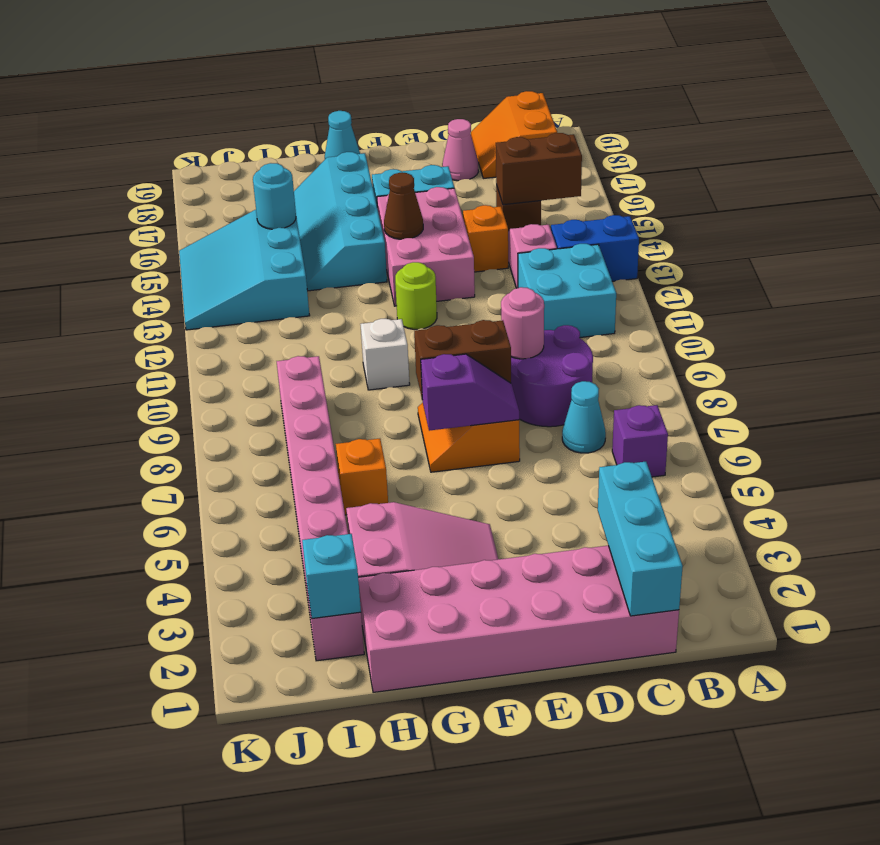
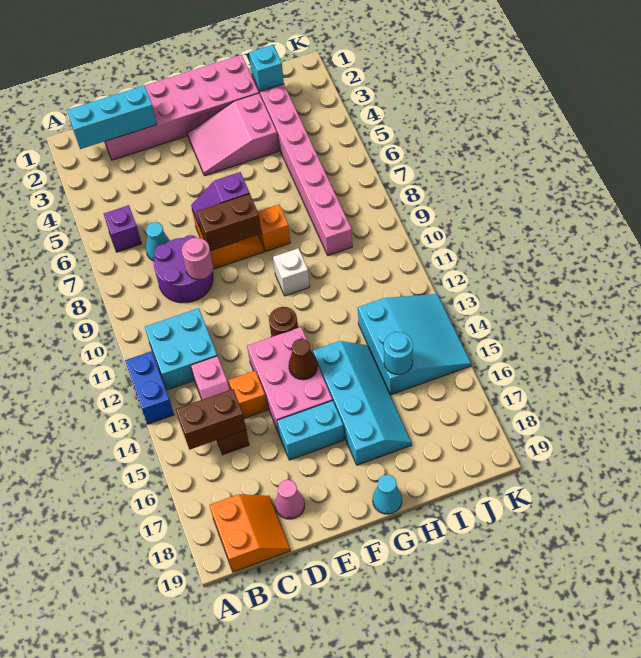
blue 1x2 brick [551,215,639,281] -> blue 1x2 brick turned to [125,351,174,424]
cyan 1x3 brick [598,462,683,616] -> cyan 1x3 brick turned to [67,86,157,149]
lime 1x1 round brick [395,262,437,329] -> brown 1x1 round brick [269,307,298,337]
orange 1x1 brick [336,439,388,515] -> orange 1x1 brick moved to [258,204,290,251]

